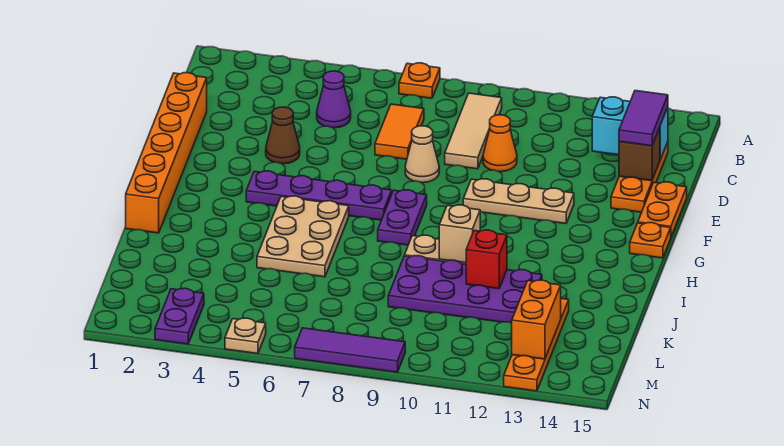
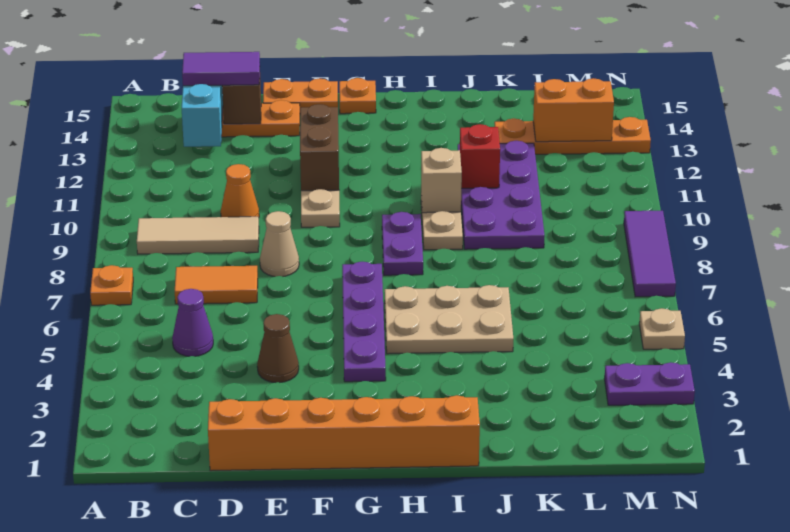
none -> brown 1x2 brick [300,104,339,191]
purple 1x2 plate [378,190,427,245] -> purple 1x2 plate turned to [382,212,423,275]

